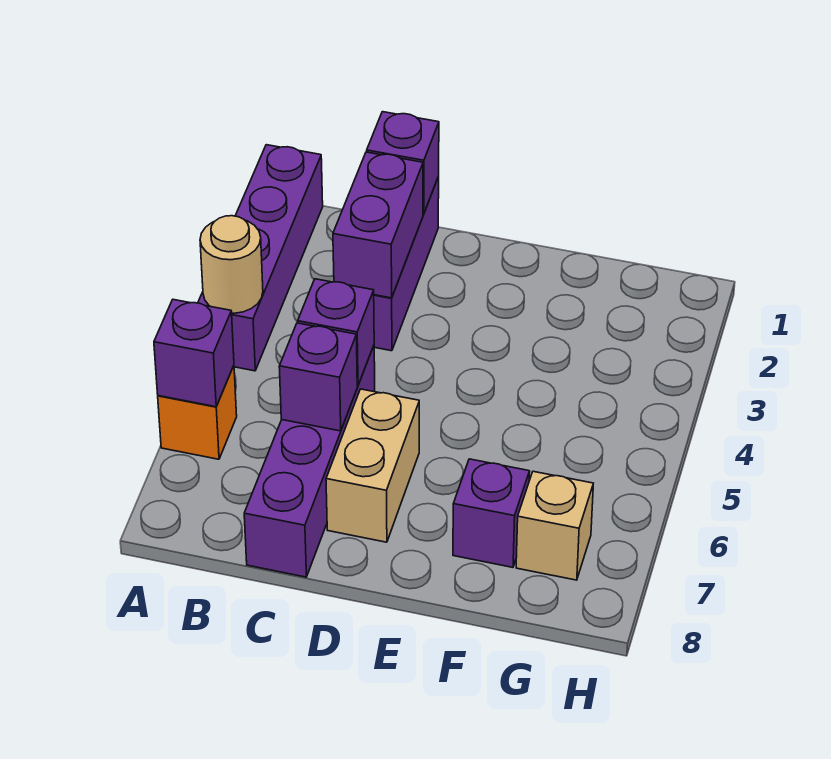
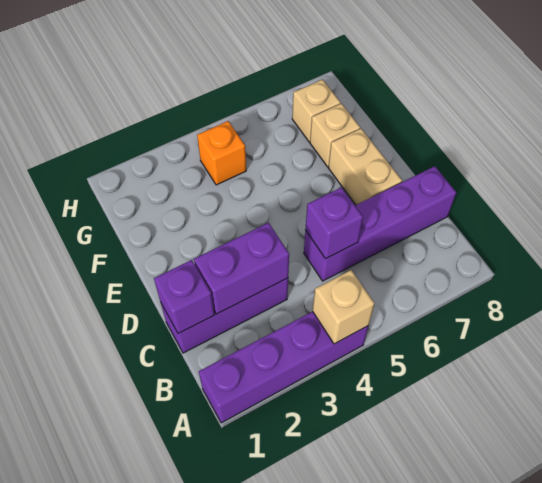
tan 1x1 round brick [200,216,263,313] -> tan 1x1 brick [313,270,374,344]
orange 1x1 brick [158,366,237,459] -> orange 1x1 brick moved to [197,121,246,185]
purple 1x1 brick [154,300,234,407] -> none
purple 1x1 brick [279,323,357,431] -> none
tan 1x2 brick [326,389,419,542] -> tan 1x2 brick turned to [329,129,402,205]
purple 1x1 brick [453,459,530,567] -> tan 1x1 brick [310,104,360,167]

